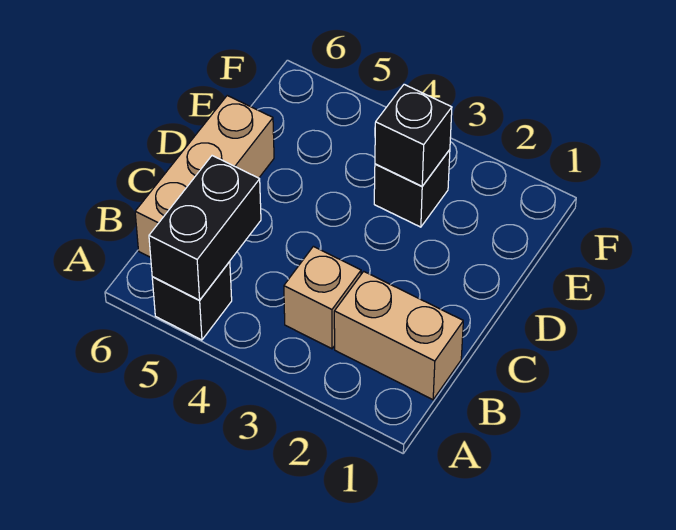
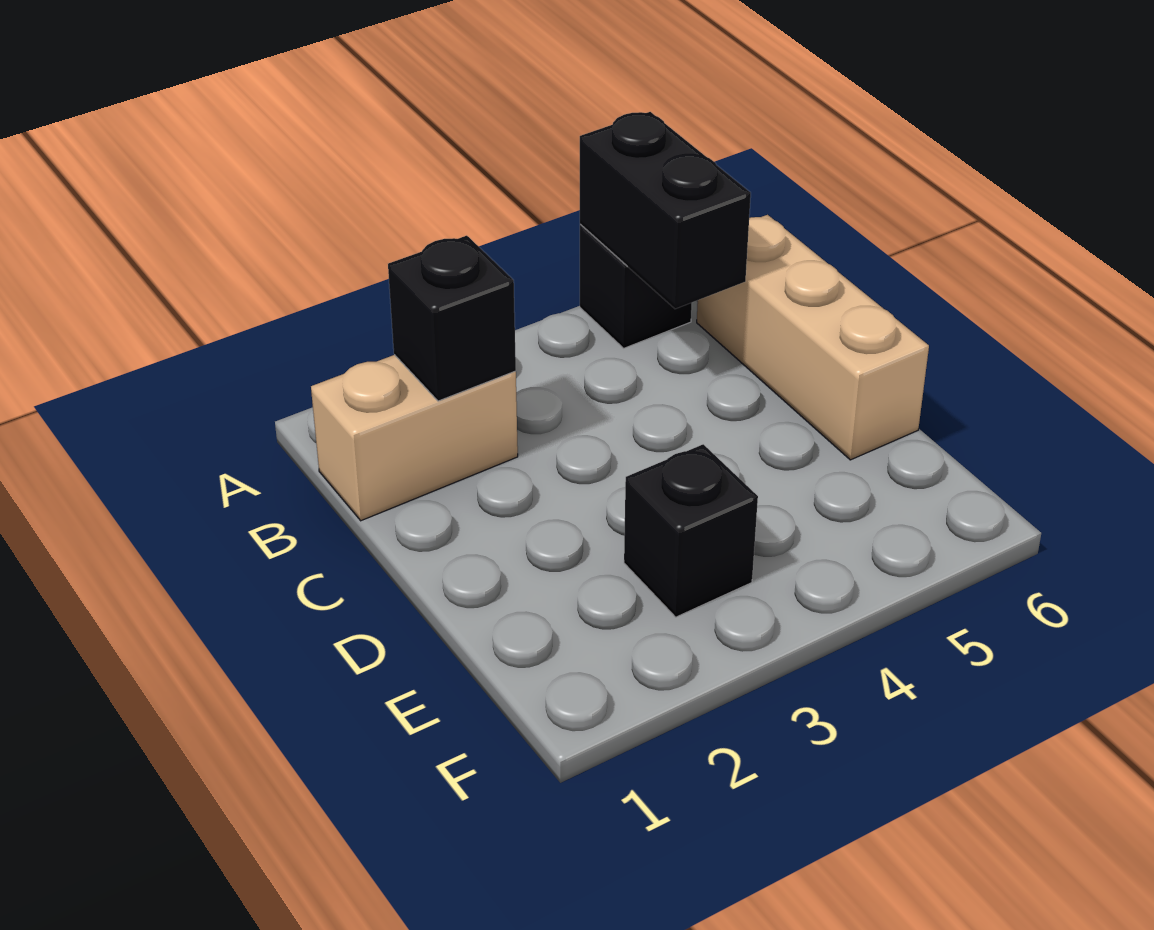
tan 1x1 brick [284,246,361,349] -> none
black 1x1 brick [375,84,452,186] -> black 1x1 brick moved to [388,236,516,401]

